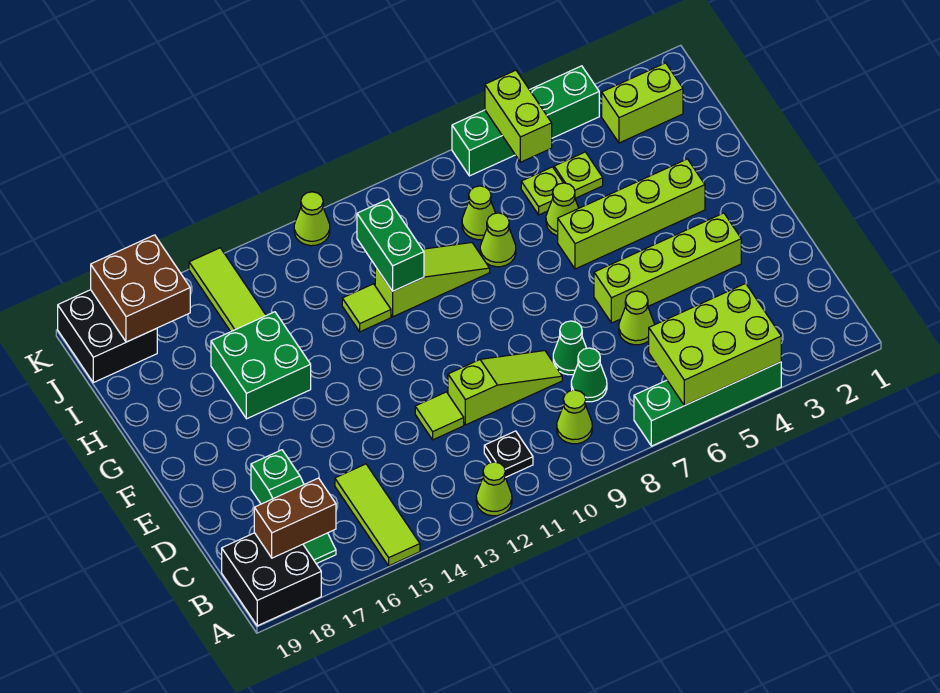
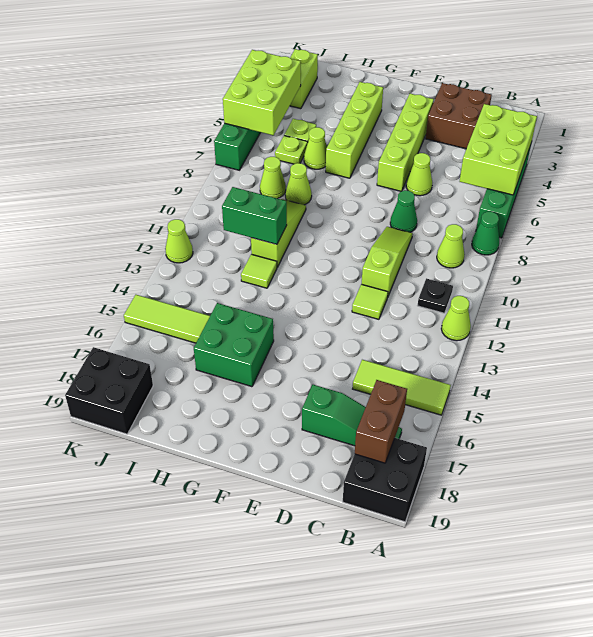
green 1x1 cone [571,348,607,402] -> green 1x1 cone moved to [472,211,499,255]
lime 1x2 brick [485,70,552,162] -> lime 2x3 brick [223,50,301,135]
brown 2x2 brick [91,235,190,342] -> brown 2x2 brick moved to [426,83,492,149]

